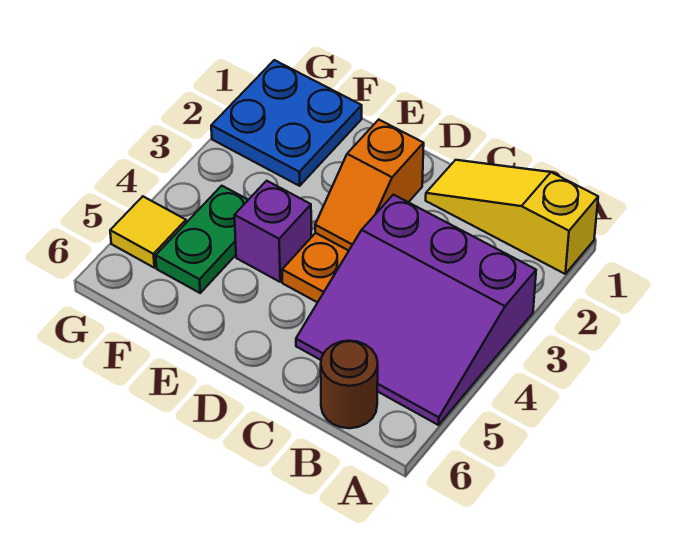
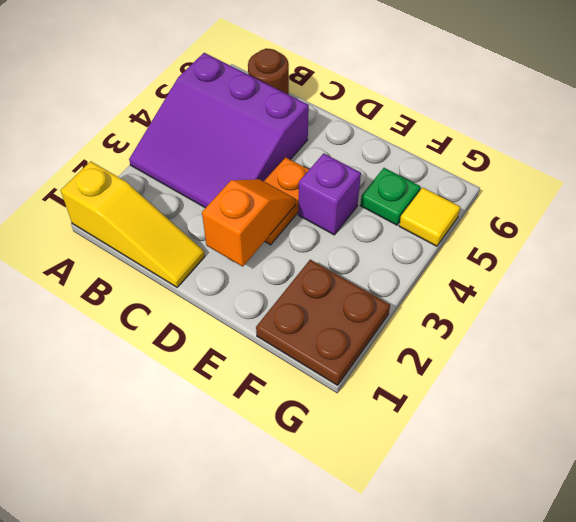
purple 3x3 slope [296,195,536,425] -> purple 3x3 slope turned to [129,53,309,208]
blue 2x2 plate [211,60,362,186] -> brown 2x2 plate [256,260,390,385]
green 1x2 plate [156,186,248,293] -> green 1x1 plate [360,168,421,225]

